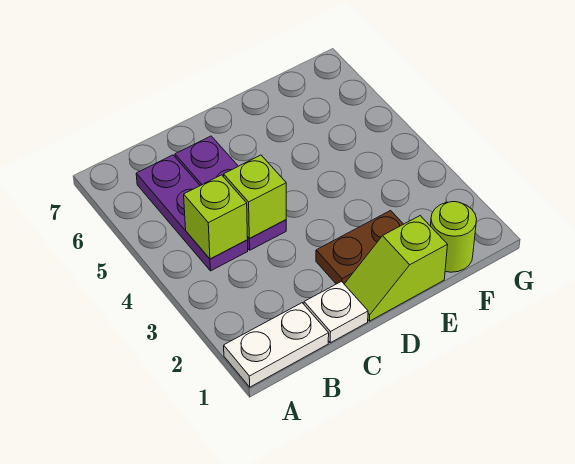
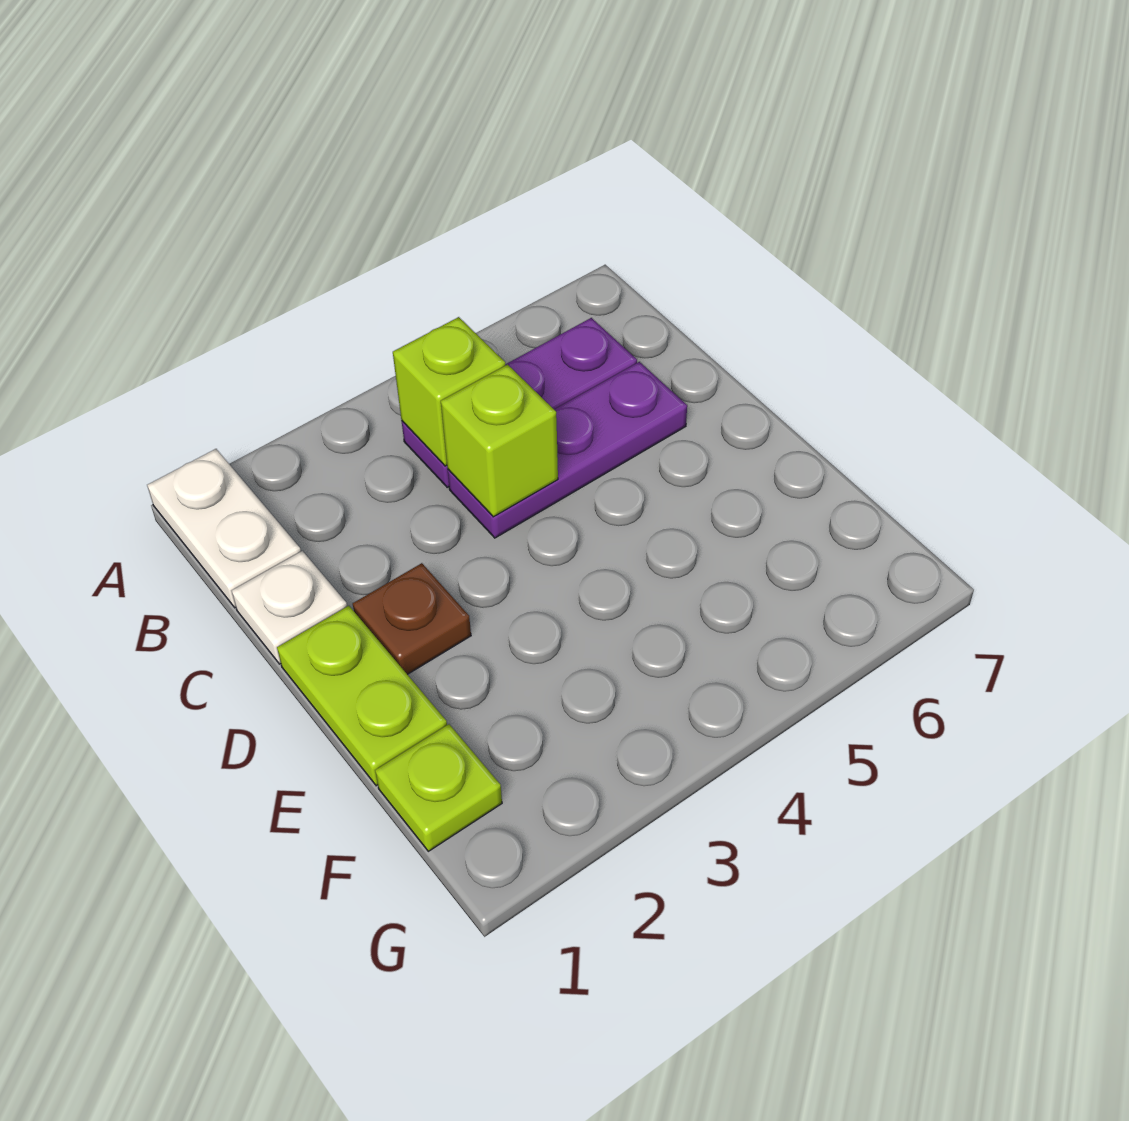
lime 1x2 slope [344,216,447,321] -> lime 1x2 plate [277,606,447,786]
brown 1x2 plate [316,211,403,284] -> brown 1x1 plate [353,563,471,674]
lime 1x1 round brick [431,202,477,272] -> lime 1x1 plate [375,724,502,851]

